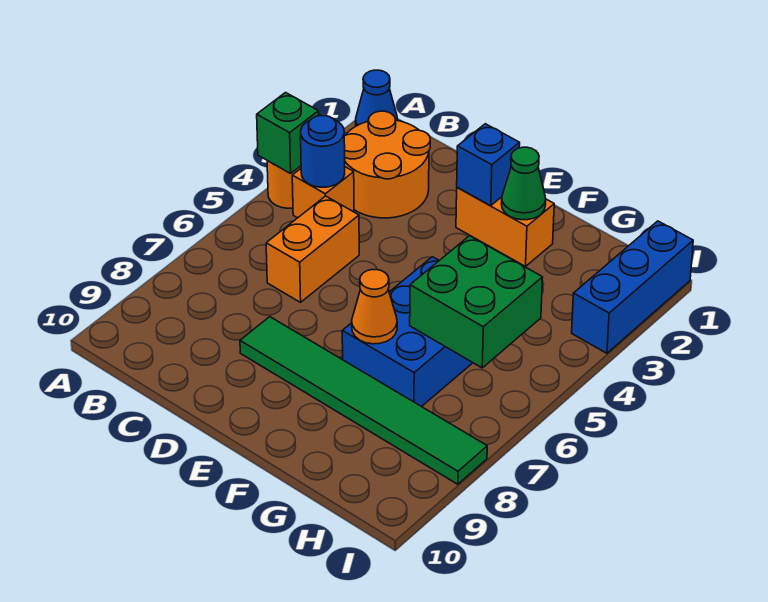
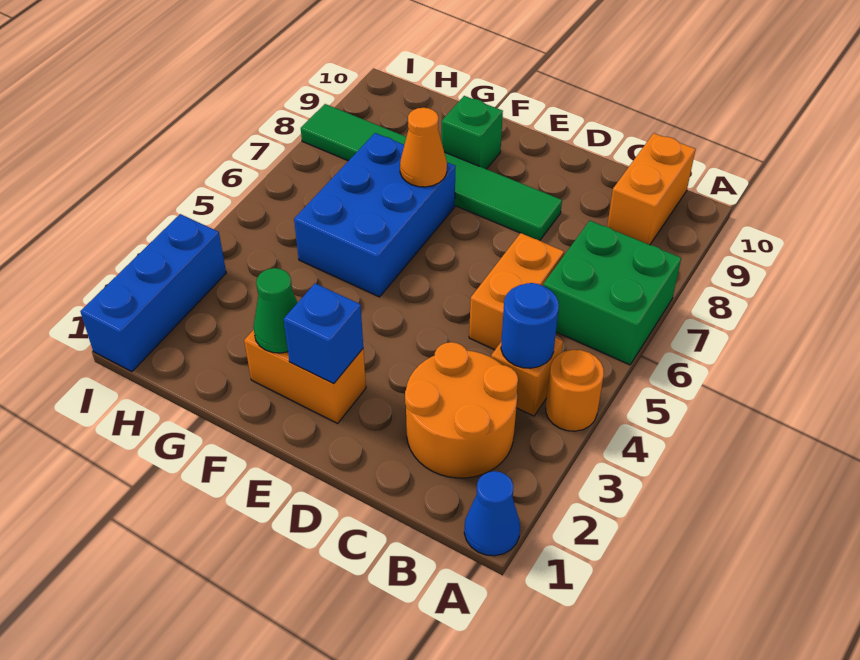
green 1x1 brick [257,93,319,173] -> green 1x1 brick moved to [441,96,503,169]
none -> orange 1x2 brick [607,133,696,245]
green 2x2 brick [410,236,543,368] -> green 2x2 brick moved to [543,221,681,365]

